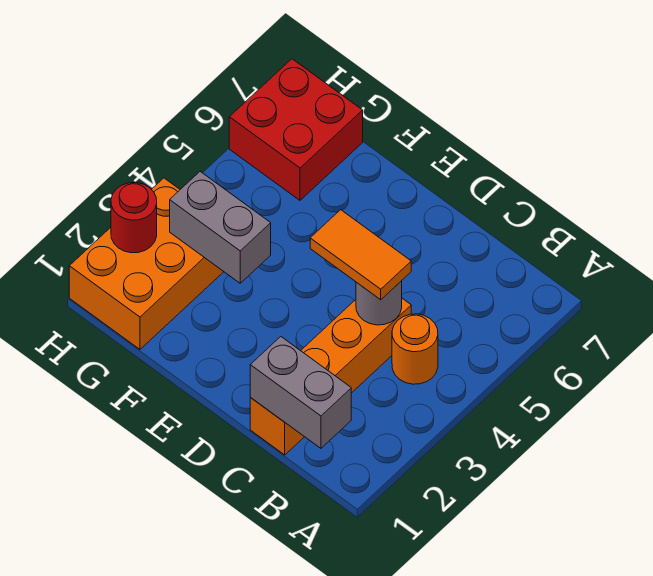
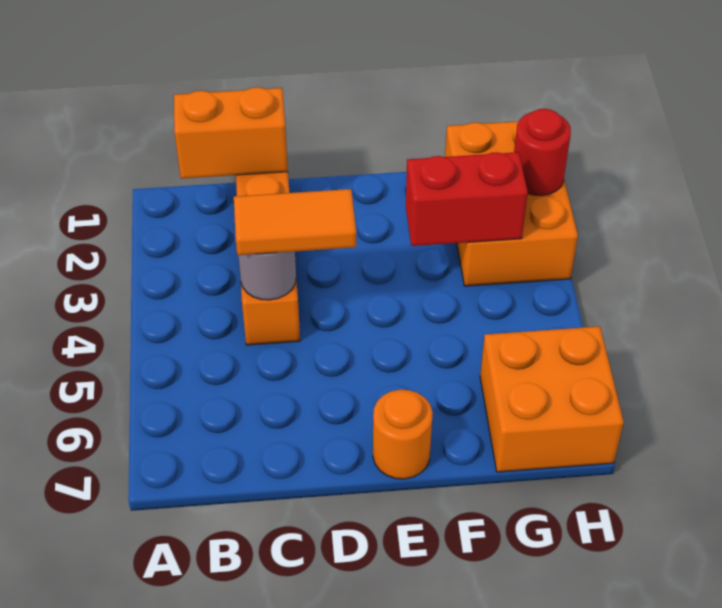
grey 1x2 brick [250,337,351,448] -> orange 1x2 brick [174,87,288,179]
orange 1x1 round brick [392,314,438,384] -> orange 1x1 round brick moved to [373,390,433,479]
grey 1x2 brick [170,172,271,283] -> red 1x2 brick [406,152,528,246]
red 2x2 brick [229,59,363,200] -> orange 2x2 brick [480,326,624,472]

